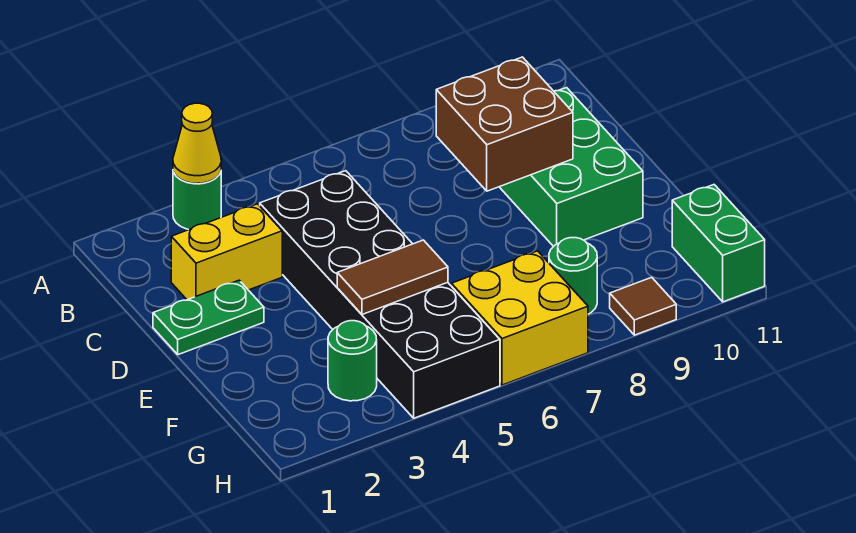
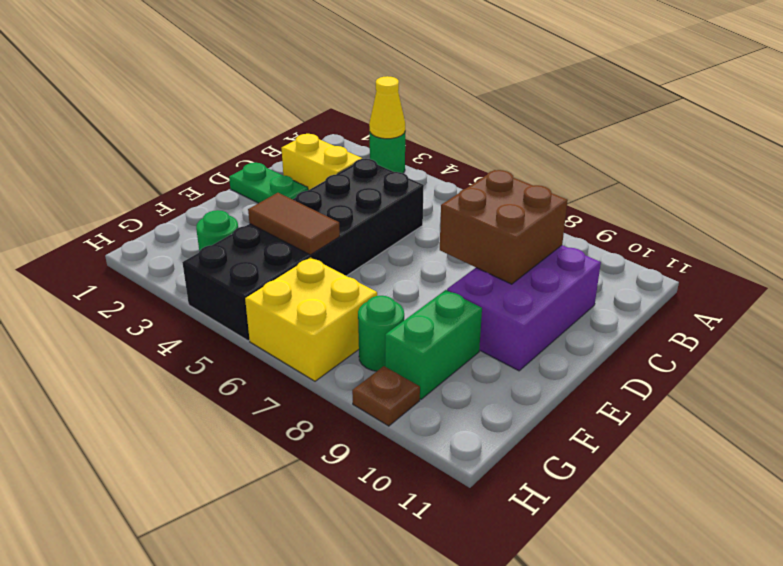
green 2x3 brick [500,88,643,247] -> purple 2x3 brick [447,245,601,371]
green 1x2 brick [672,185,765,302] -> green 1x2 brick moved to [385,290,482,399]
brown 1x1 tile [610,277,676,335] -> brown 1x1 plate [352,366,420,426]

